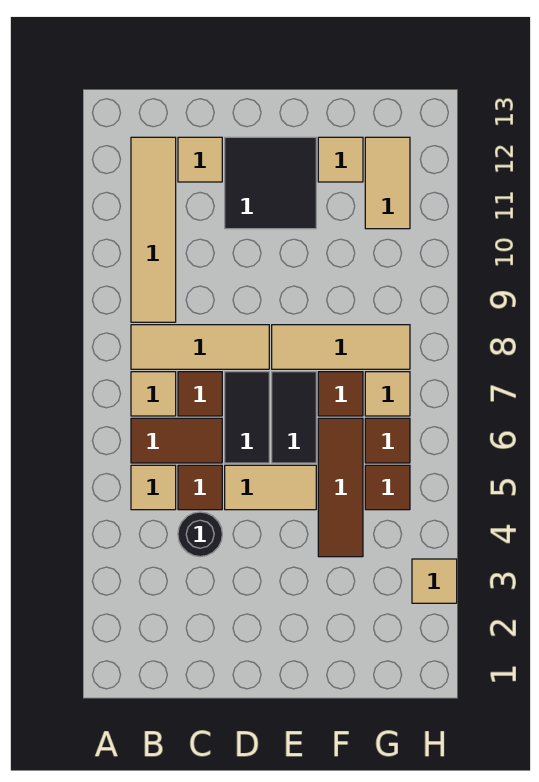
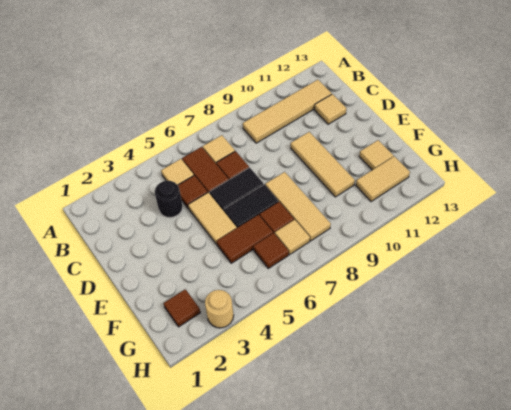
tan 1x3 tile [131,325,269,369] -> tan 1x3 tile moved to [291,132,355,197]
black 2x2 tile [225,137,316,229] -> none
brown 1x3 tile [318,418,363,557] -> brown 1x2 tile [217,215,273,263]
brown 1x1 tile [365,465,410,510] -> brown 1x1 tile moved to [164,289,201,327]
tan 1x1 tile [412,559,457,603] -> tan 1x1 round brick [205,290,234,328]

